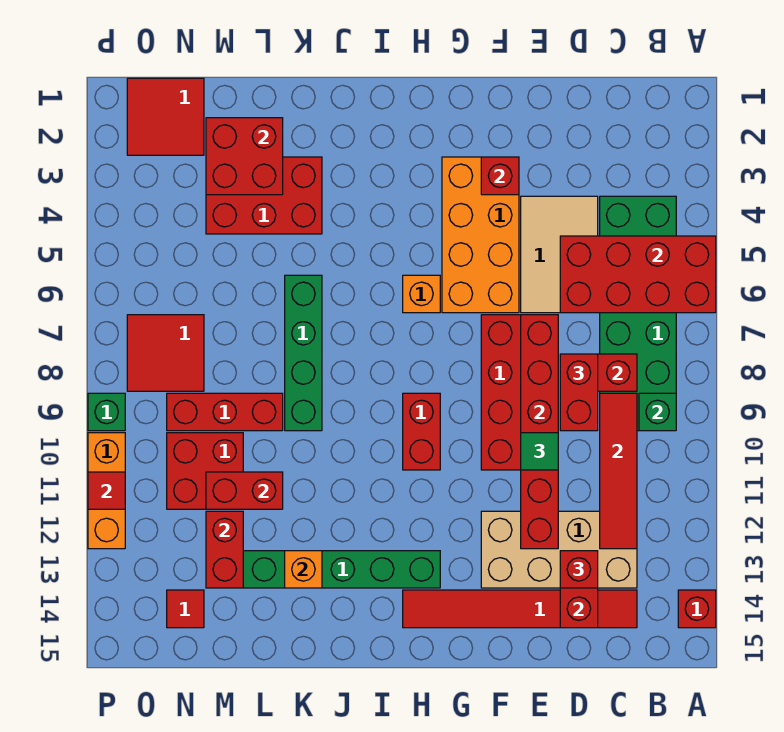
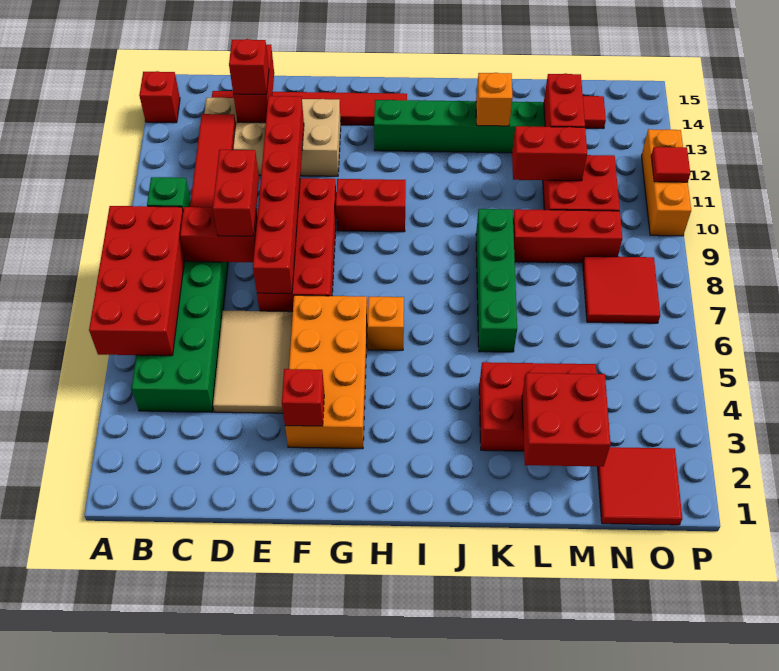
red 2x4 brick [560,236,716,313] -> red 2x4 brick turned to [89,206,185,356]
green 1x1 tile [521,433,558,470] -> none
red 1x2 brick [403,393,440,470] -> red 1x2 brick turned to [336,179,406,232]
green 1x1 brick [88,393,125,431] -> none

